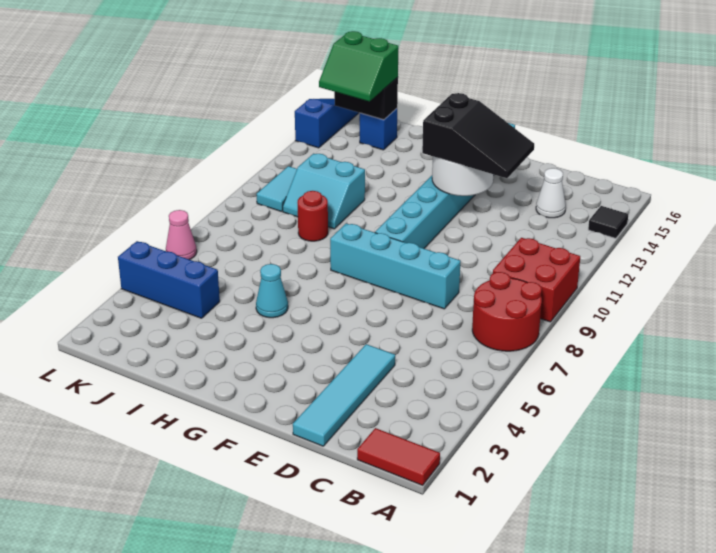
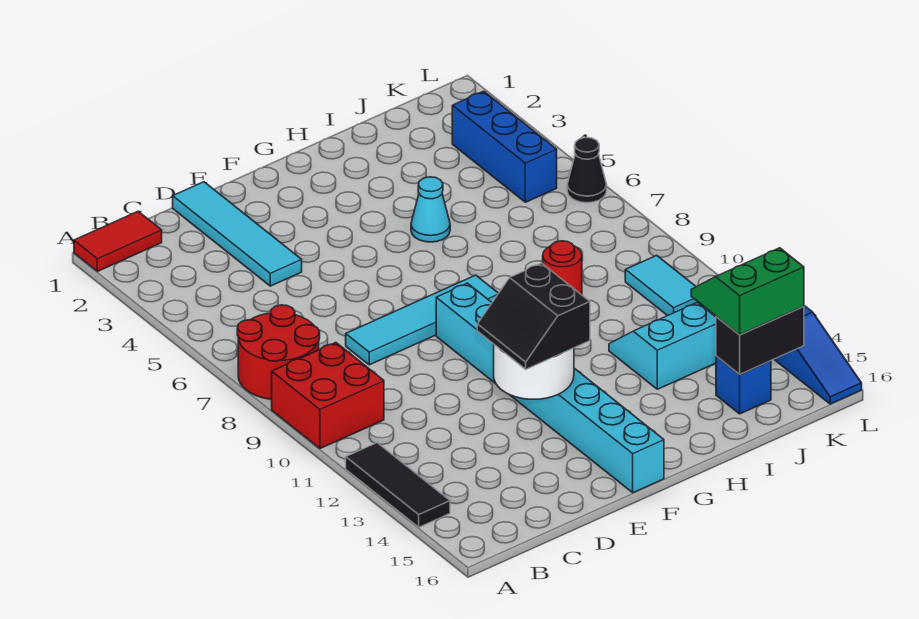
black 1x1 tile [588,206,629,238] -> black 1x3 tile [346,443,450,527]
white 1x1 cone [536,168,566,218] -> none
cyan 1x4 brick [330,223,461,309] -> cyan 1x4 tile [346,275,498,365]
black 2x3 slope [422,93,534,178] -> black 2x2 slope [477,263,590,369]
cyan 2x2 slope [283,154,365,229] -> cyan 2x2 slope moved to [609,302,716,389]
blue 1x3 brick [118,241,220,318] -> blue 1x3 brick turned to [452,91,557,202]
pink 1x1 cone [166,210,197,260] -> black 1x1 cone [567,138,607,203]

